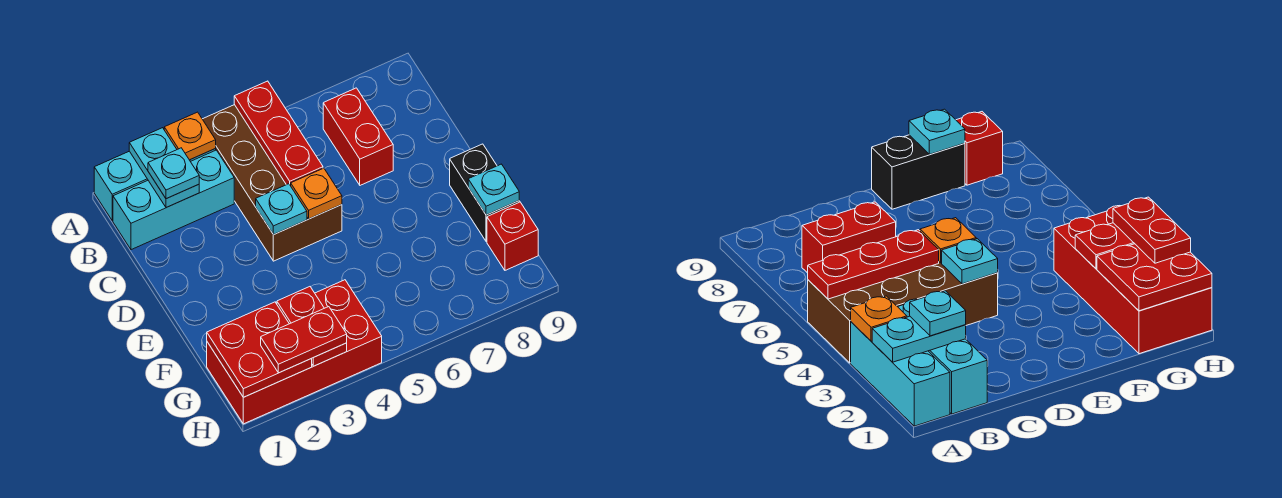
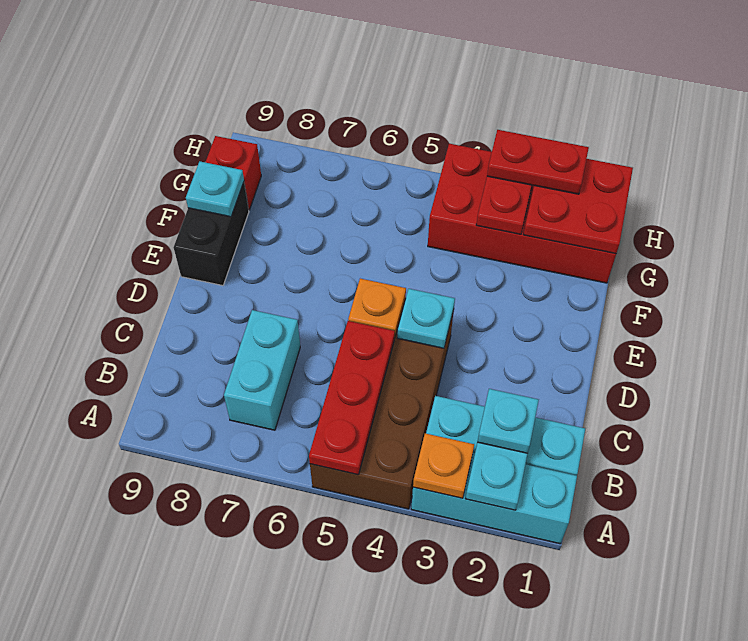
red 1x2 brick [323,88,393,185] -> cyan 1x2 brick [224,310,300,430]

